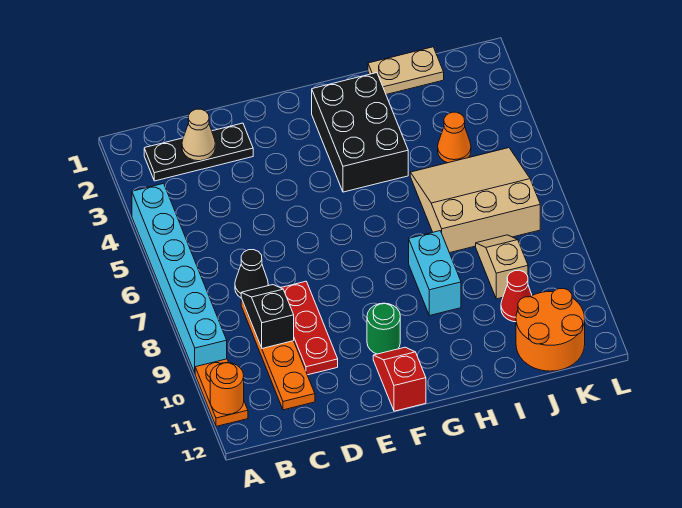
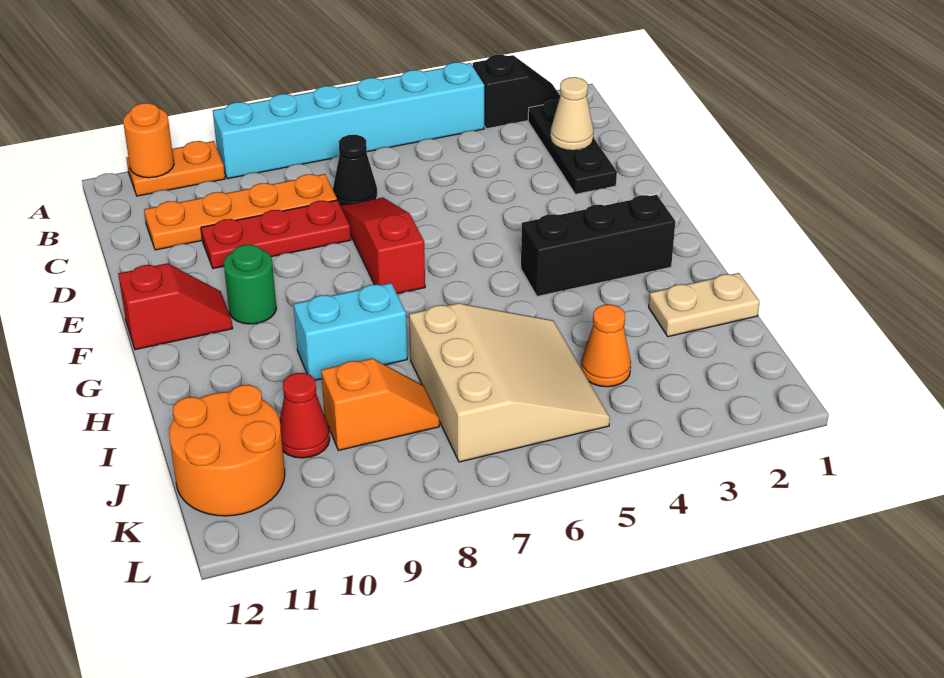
black 1x2 slope [241,285,294,348] -> black 1x2 slope moved to [473,55,560,129]
none -> red 1x3 slope [341,197,425,294]
black 2x3 brick [312,73,408,192] -> black 1x3 brick [521,195,675,296]
tan 1x2 plate [368,47,444,94] -> tan 1x2 plate turned to [649,273,760,337]
tan 1x2 slope [476,235,528,299] -> orange 1x2 slope [321,358,439,450]

